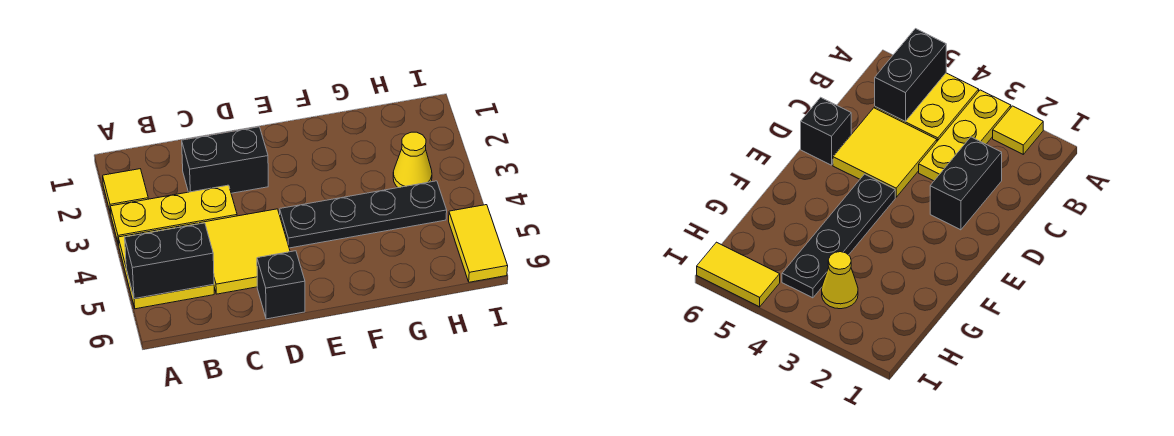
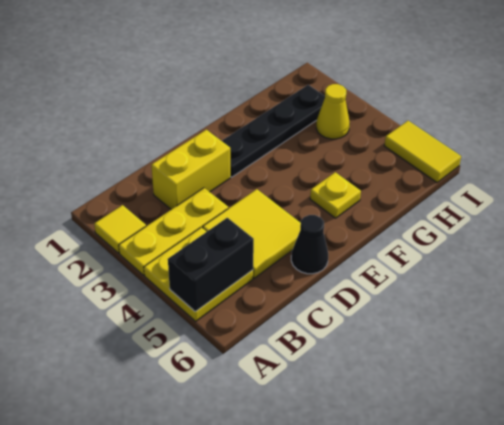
black 1x2 brick [182,127,268,193] -> yellow 1x2 brick [151,130,230,209]
black 1x1 brick [257,251,305,319] -> black 1x1 cone [291,215,328,274]
black 1x4 plate [280,181,447,248] -> black 1x4 plate moved to [222,85,325,177]
none -> yellow 1x1 plate [310,172,361,218]

